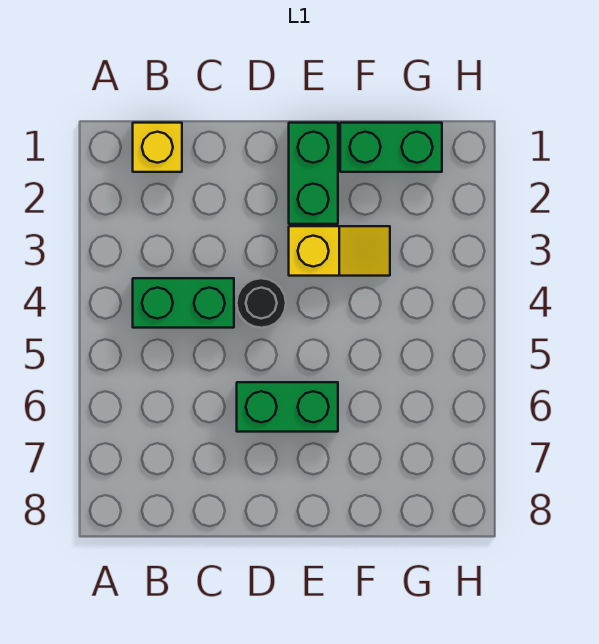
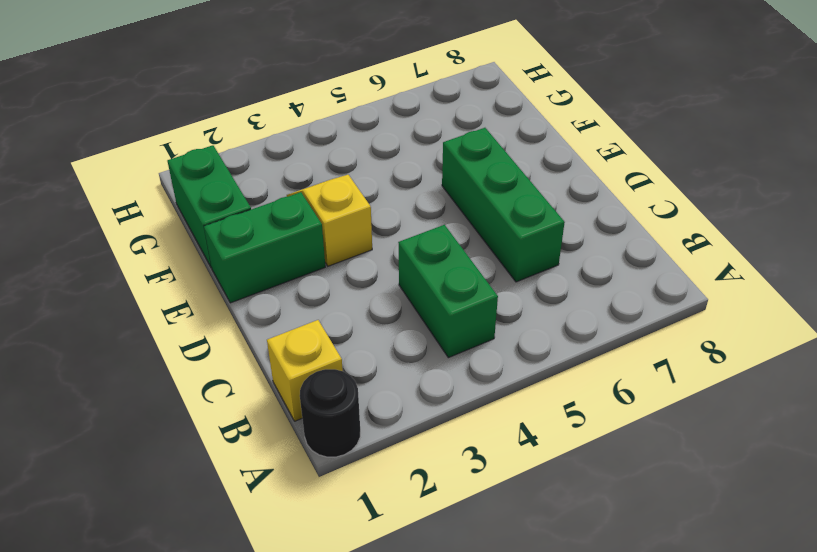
black 1x1 round brick [237,278,286,328] -> black 1x1 round brick moved to [300,369,360,457]
green 1x2 brick [237,382,338,432] -> green 1x3 brick [442,128,565,282]

